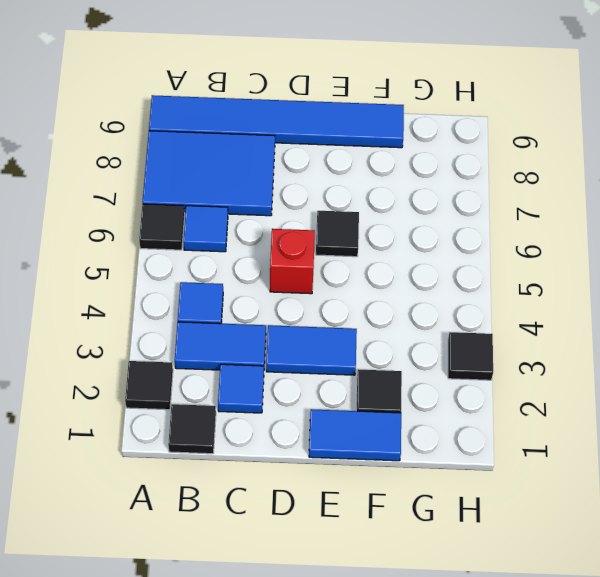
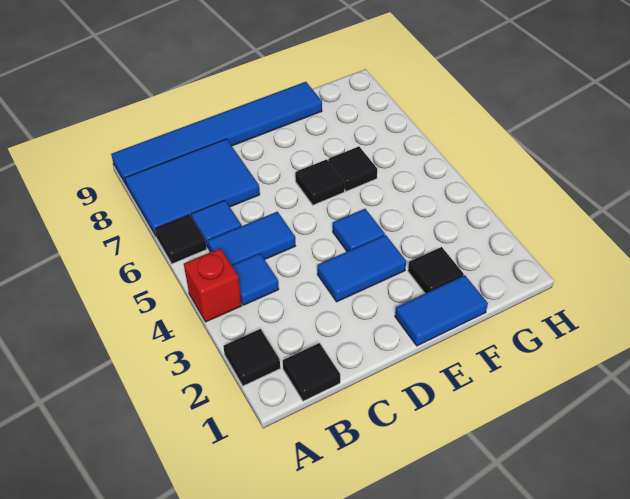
blue 1x2 tile [175,322,266,370] -> blue 1x2 tile moved to [208,212,295,265]
blue 1x1 tile [218,364,264,413] -> blue 1x1 tile moved to [333,209,385,252]
red 1x1 brick [270,229,315,294] -> red 1x1 brick moved to [184,248,242,322]
black 1x1 tile [448,332,493,380] -> black 1x1 tile moved to [328,147,377,191]

